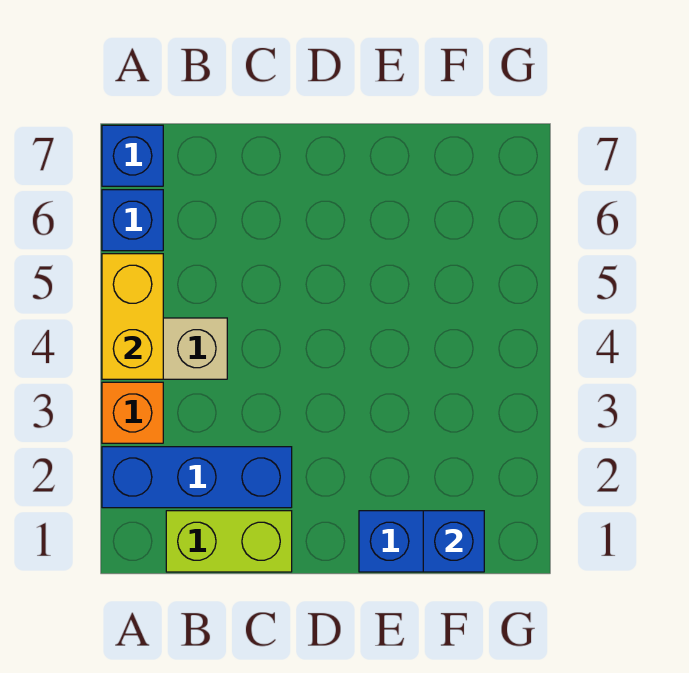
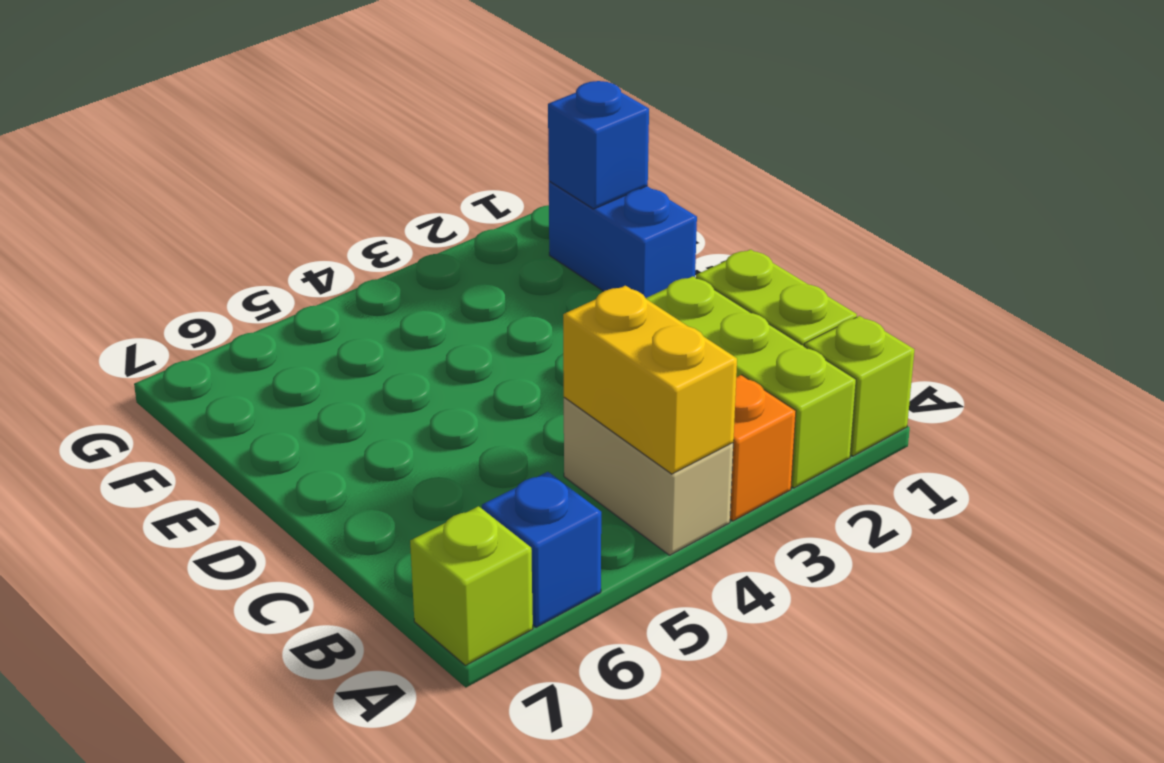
none -> lime 1x1 brick [804,316,914,456]
blue 1x3 brick [102,447,292,508] -> lime 1x3 brick [646,276,856,488]
yellow 1x2 brick [102,254,163,379] -> yellow 1x2 brick turned to [563,286,737,474]
blue 1x1 brick [102,125,163,186] -> lime 1x1 brick [410,506,533,666]

